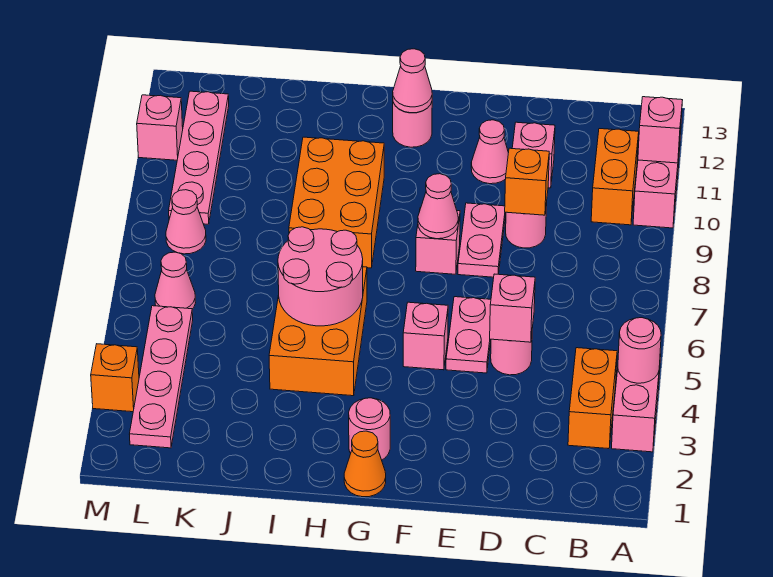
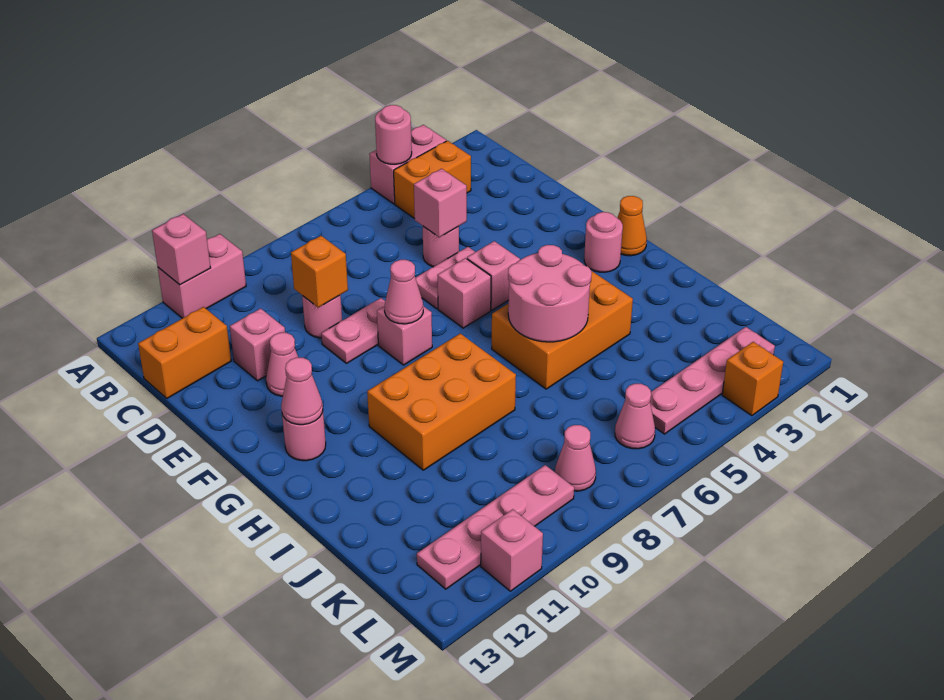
orange 1x2 brick [591,129,639,225] -> orange 1x2 brick moved to [138,307,231,398]
none -> pink 1x1 brick [437,258,491,328]

